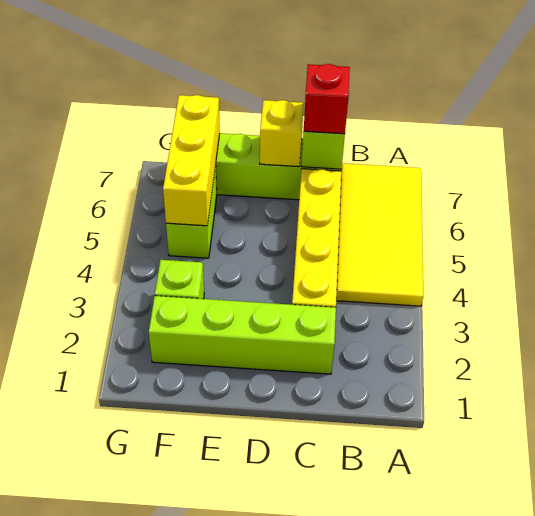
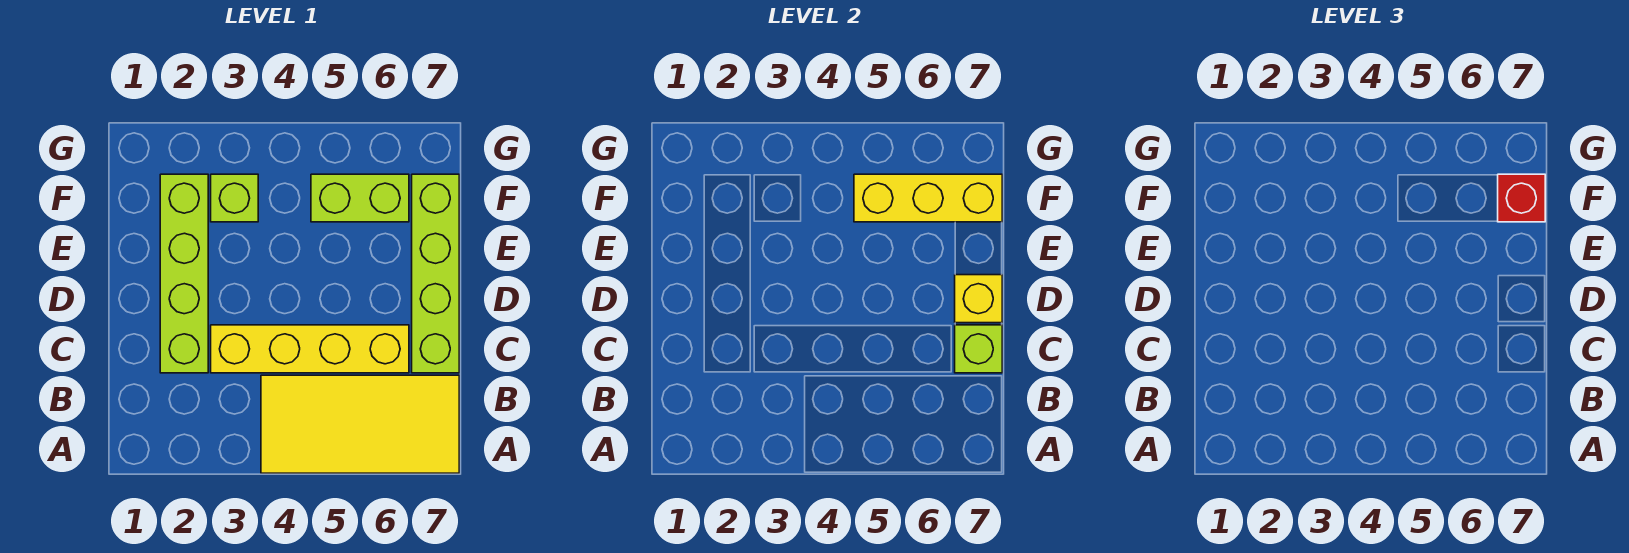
red 1x1 brick [304,64,350,134] -> red 1x1 brick moved to [1498,174,1545,222]

